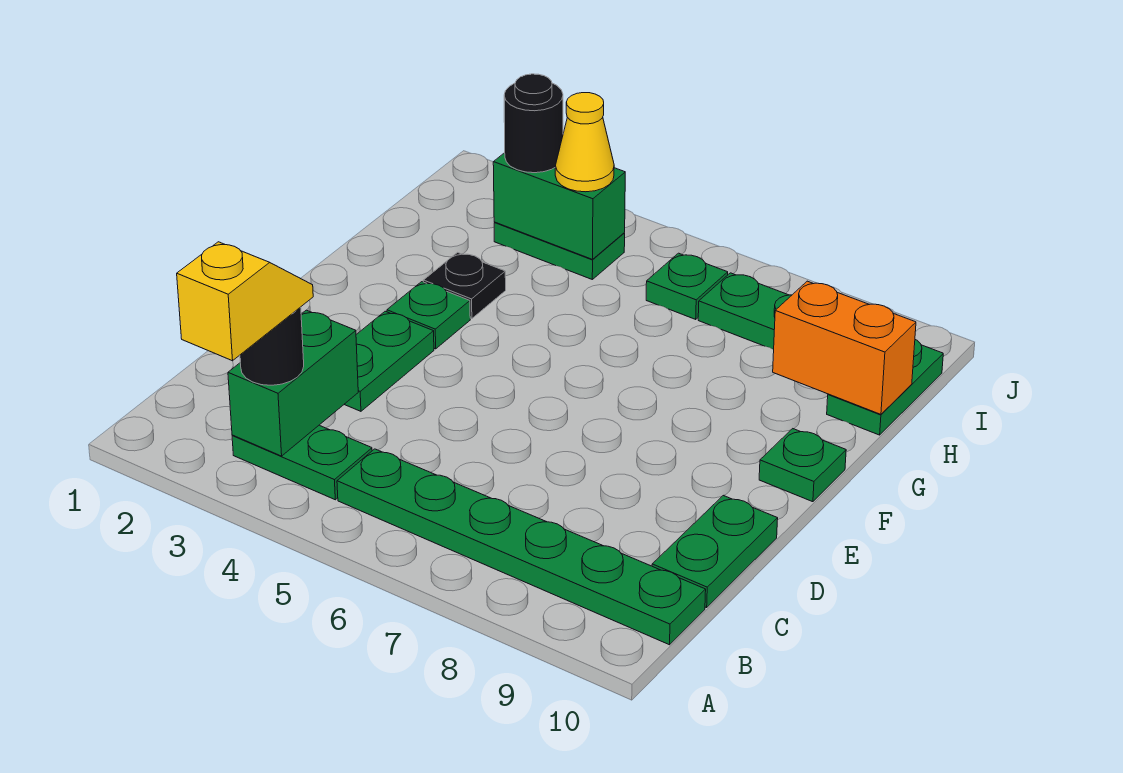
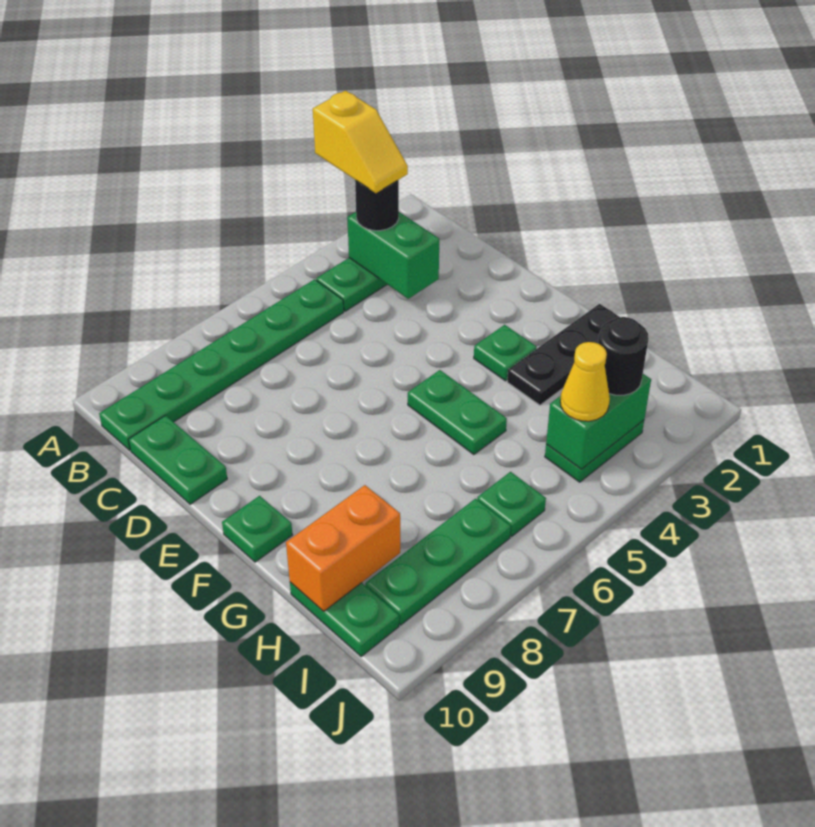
green 1x2 plate [344,311,434,411] -> green 1x2 plate moved to [408,370,507,455]
black 1x1 plate [423,252,506,319] -> black 1x3 plate [507,304,619,405]

